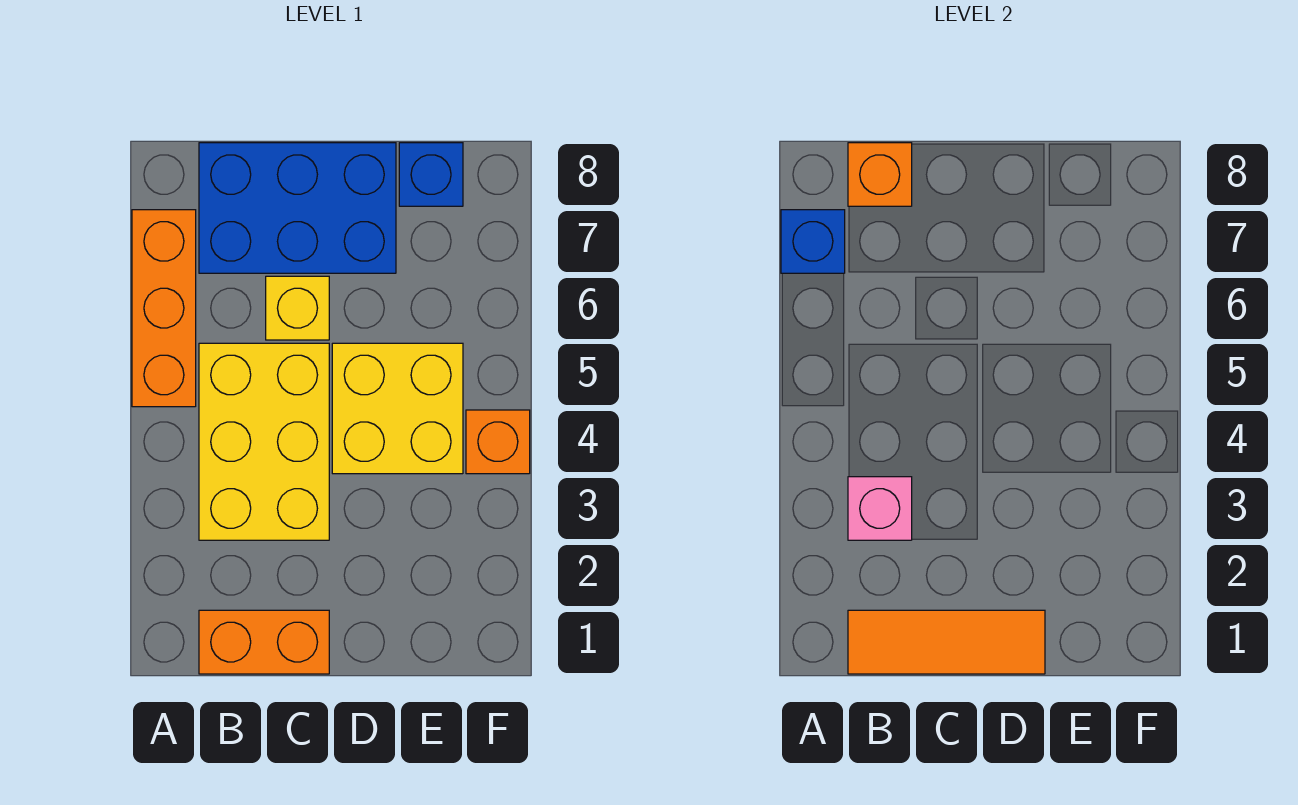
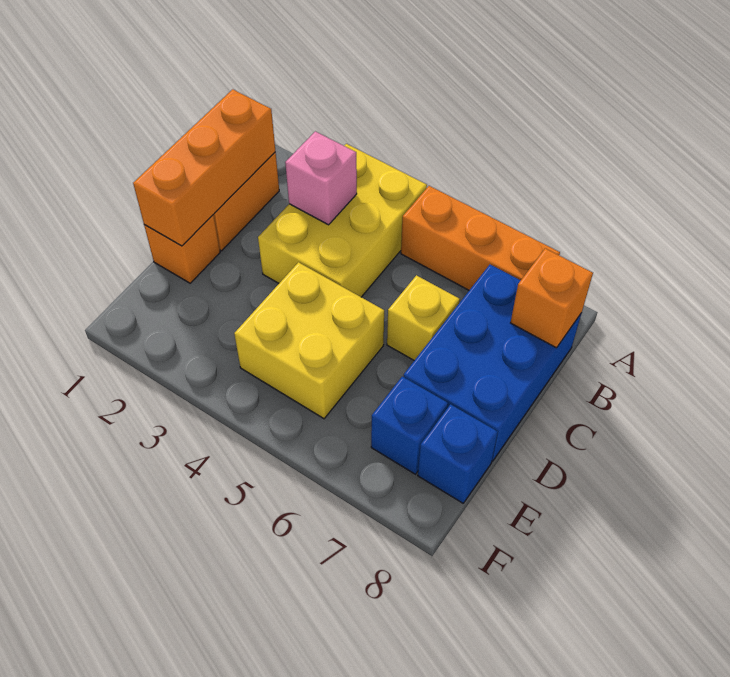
blue 1x1 brick [781,210,845,273] -> blue 1x1 brick moved to [371,376,448,474]
orange 1x3 tile [848,610,1045,674] -> orange 1x3 brick [133,89,276,246]
yellow 2x3 brick [199,343,329,540] -> yellow 2x3 brick turned to [258,144,427,297]
orange 1x1 brick [466,410,530,474] -> orange 1x1 brick moved to [144,215,220,283]

